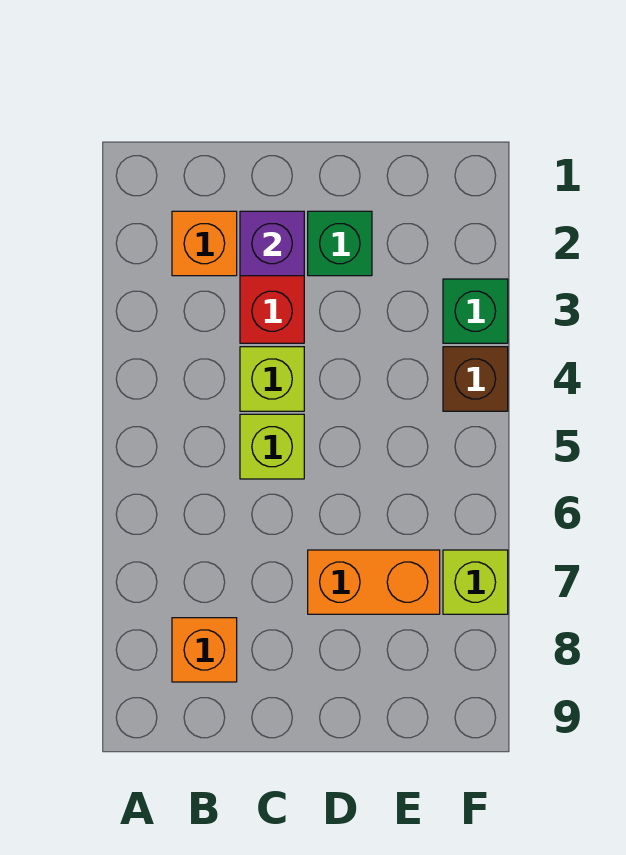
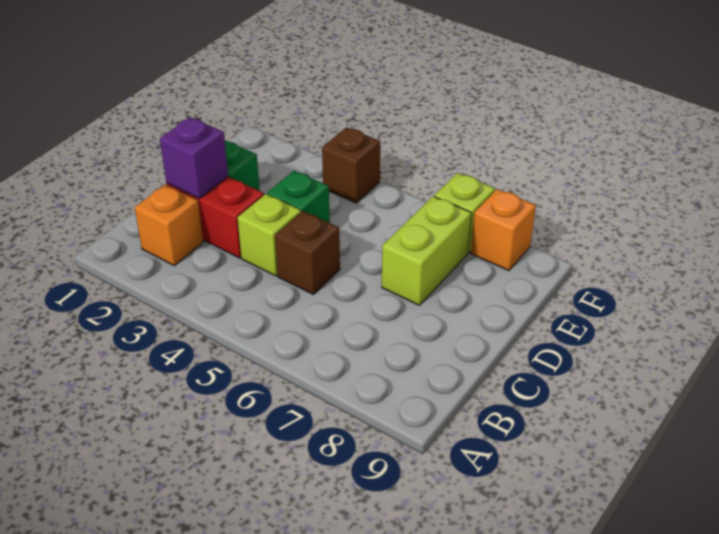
orange 1x1 brick [172,618,237,682] -> orange 1x1 brick moved to [471,189,536,271]
lime 1x1 brick [240,414,304,479] -> brown 1x1 brick [275,211,340,295]
orange 1x2 brick [308,550,440,614] -> lime 1x2 brick [382,196,471,305]
green 1x1 brick [443,279,508,343] -> green 1x1 brick moved to [267,171,330,223]

